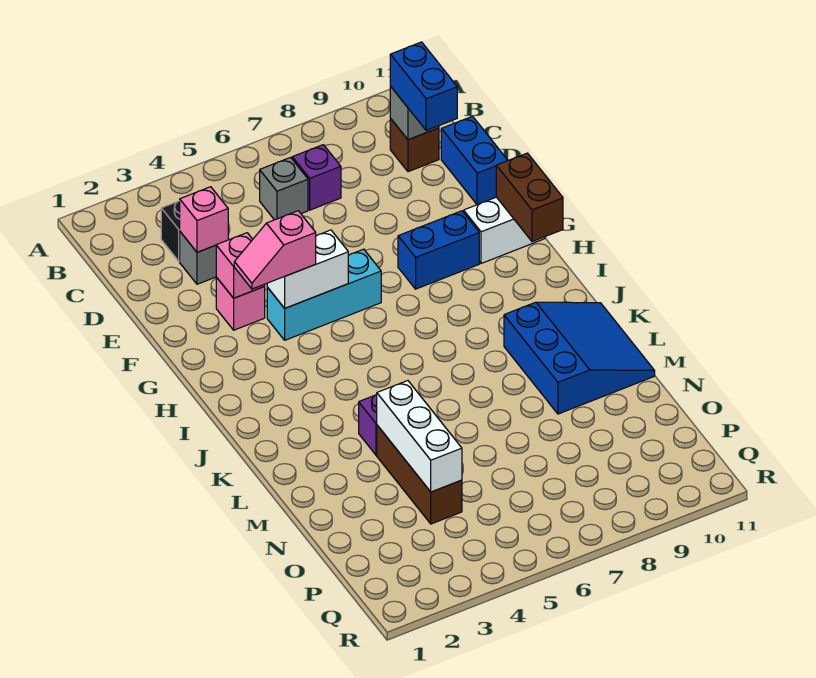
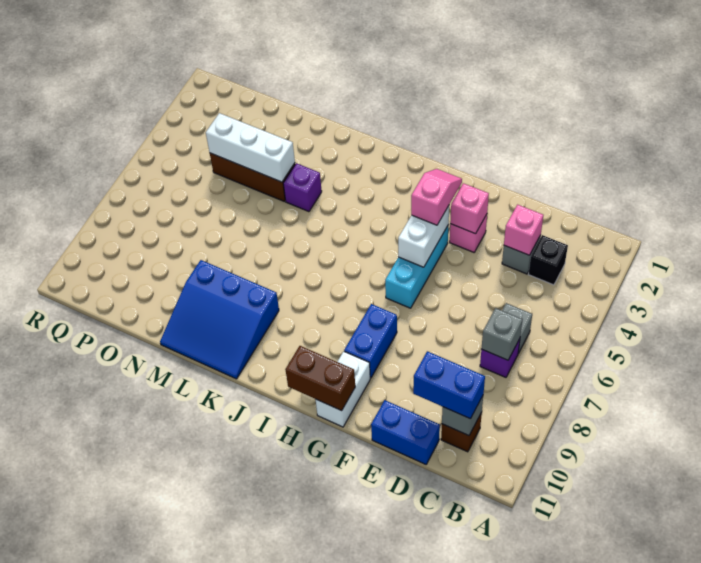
none -> grey 1x1 brick [481,308,523,360]

